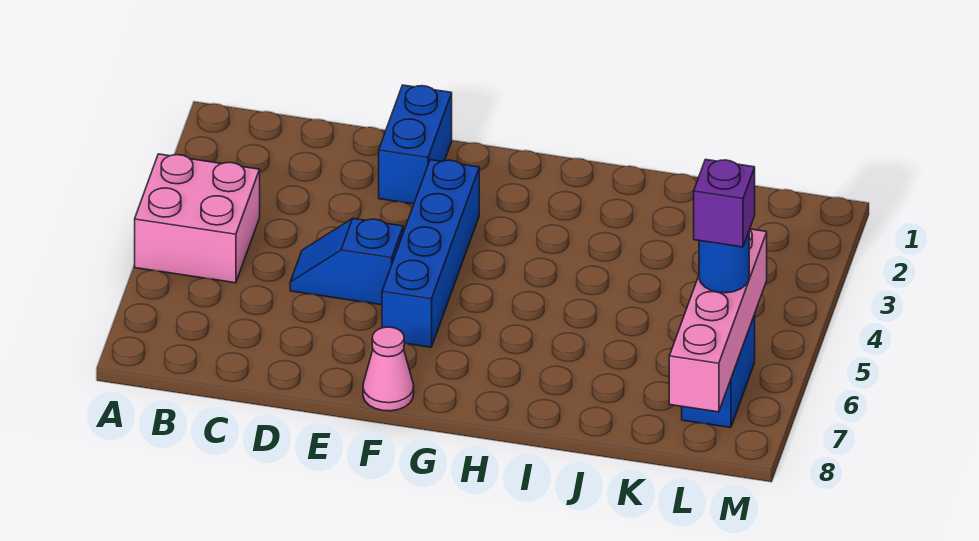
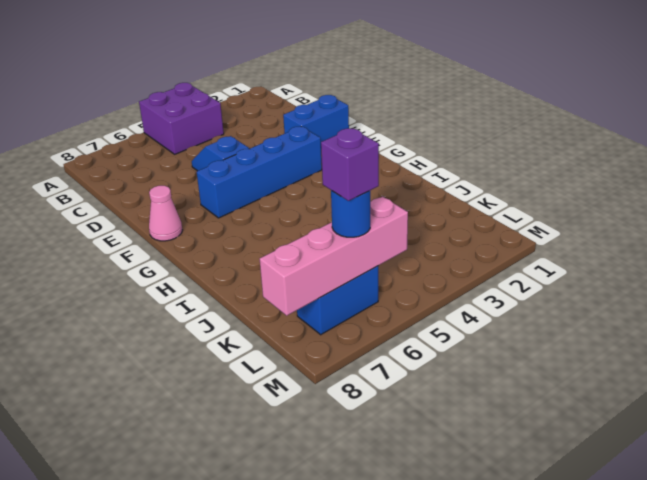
pink 2x2 brick [135,154,260,283] -> purple 2x2 brick [139,83,224,154]

